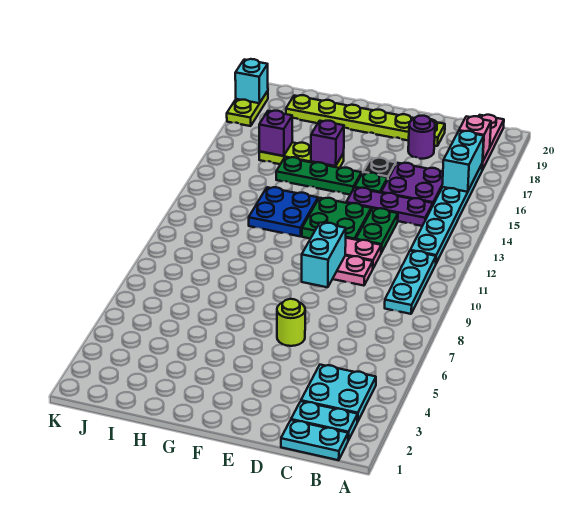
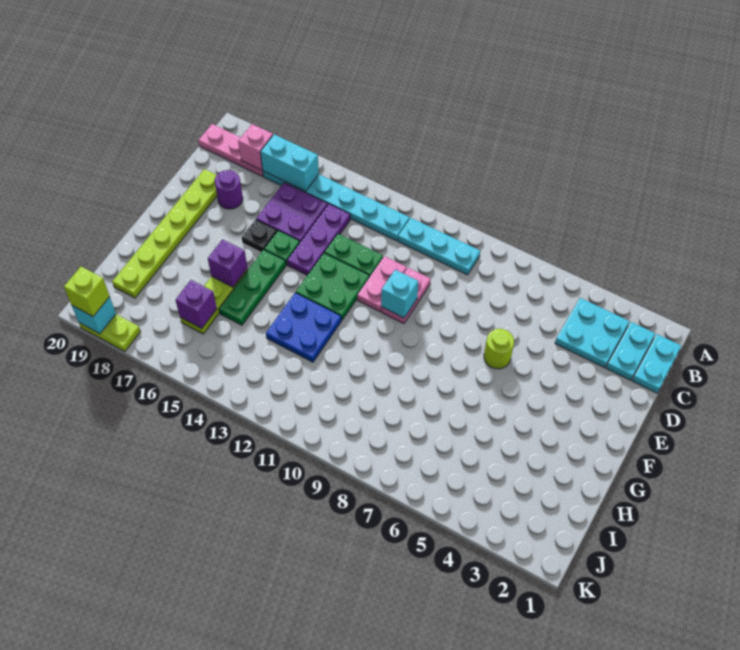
cyan 1x2 brick [302,223,346,287] -> cyan 1x1 brick [381,270,418,318]
none -> lime 1x1 brick [64,267,110,316]

